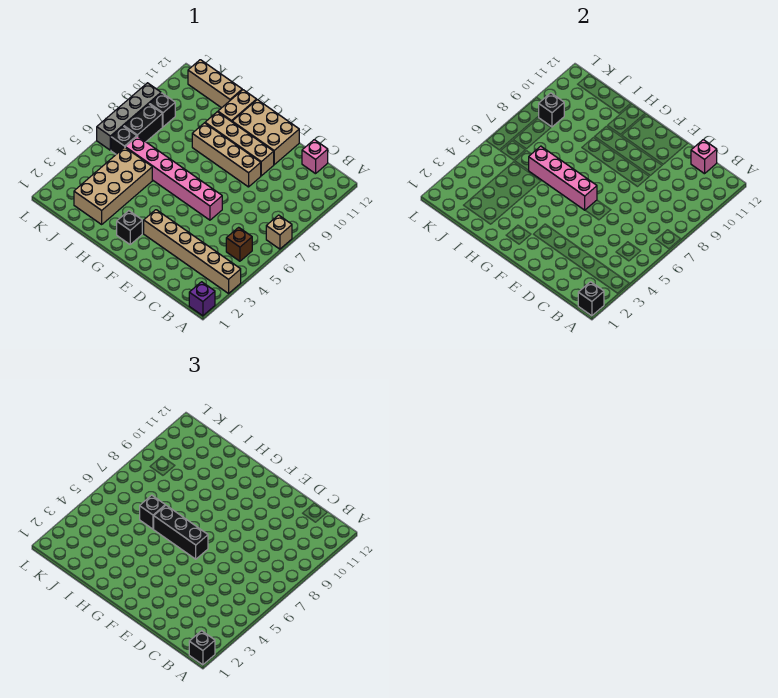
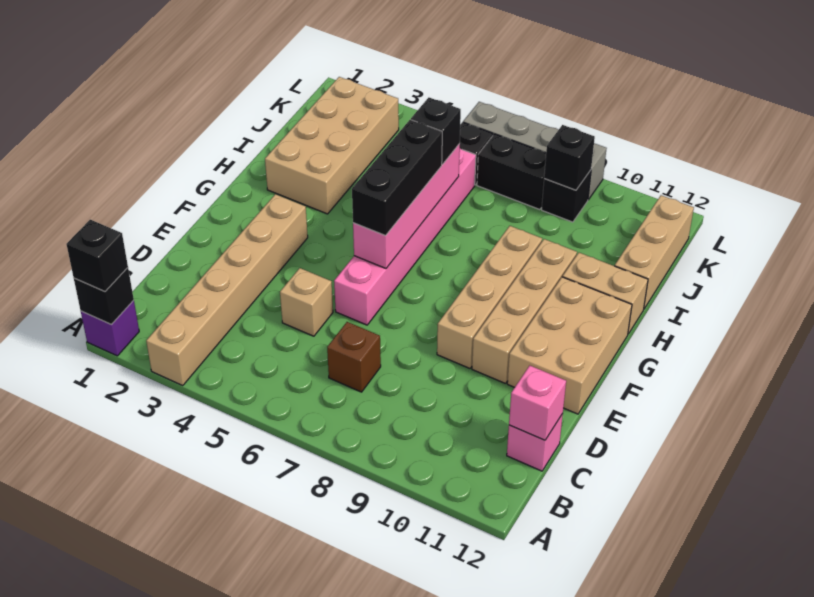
tan 1x1 brick [266,215,292,249] -> tan 1x1 brick moved to [280,268,333,336]
brown 1x1 brick [226,227,252,261] -> brown 1x1 brick moved to [327,322,381,392]
black 1x1 brick [117,211,142,244] -> none
tan 2x4 brick [74,147,152,224] -> tan 2x4 brick turned to [265,77,399,214]

